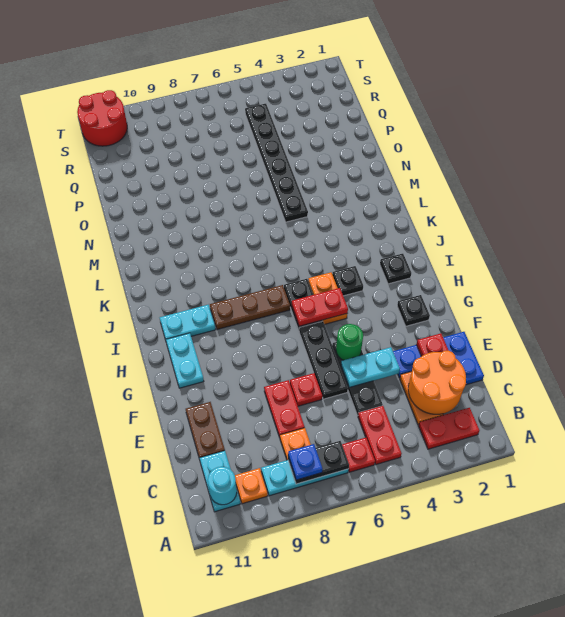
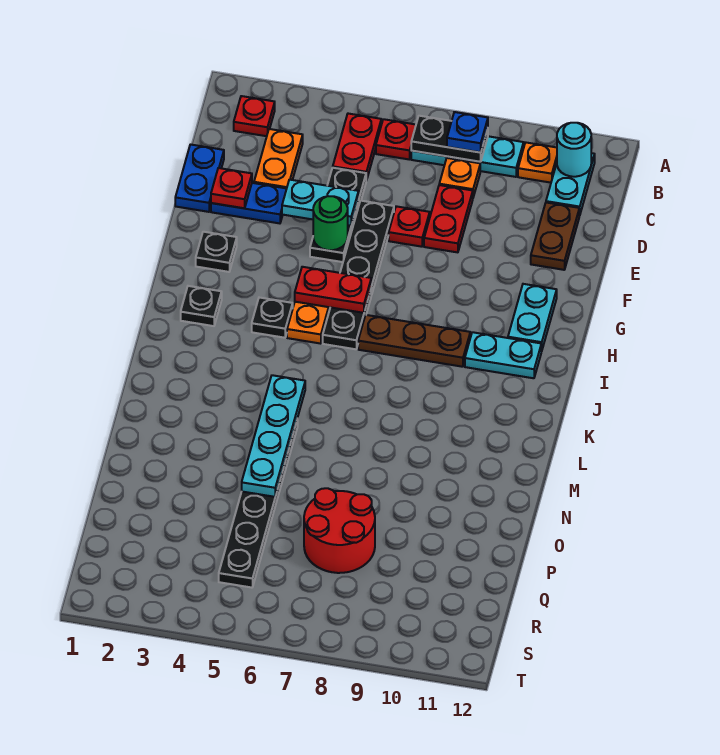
red 1x2 plate [419,408,479,449] -> red 1x1 plate [234,96,275,136]
orange 2x2 round brick [408,351,466,414] -> none
none -> cyan 1x4 plate [242,375,305,497]
red 2x2 round brick [77,90,127,146] -> red 2x2 round brick moved to [304,488,375,573]

